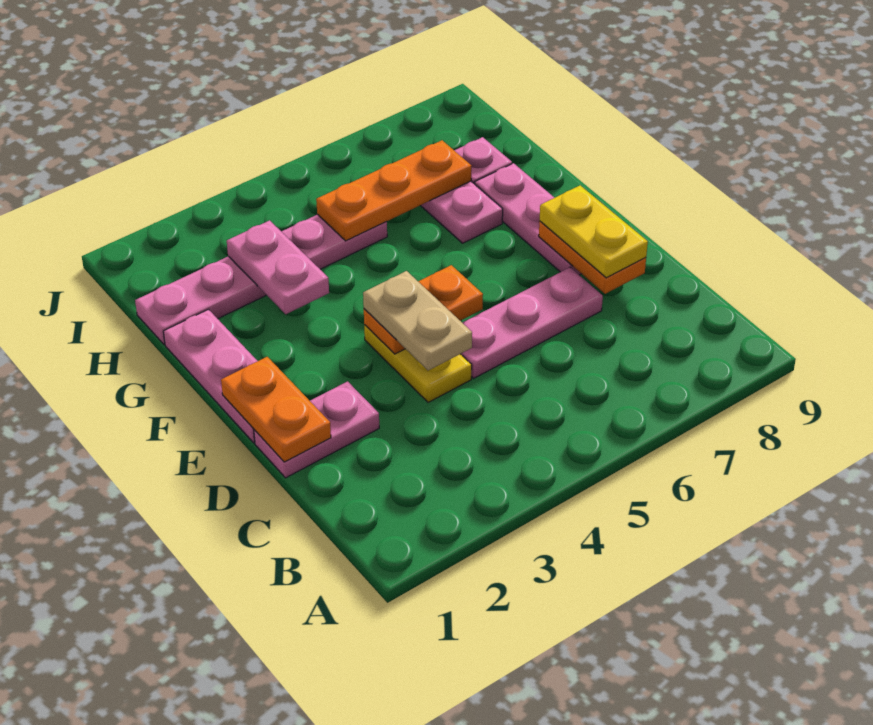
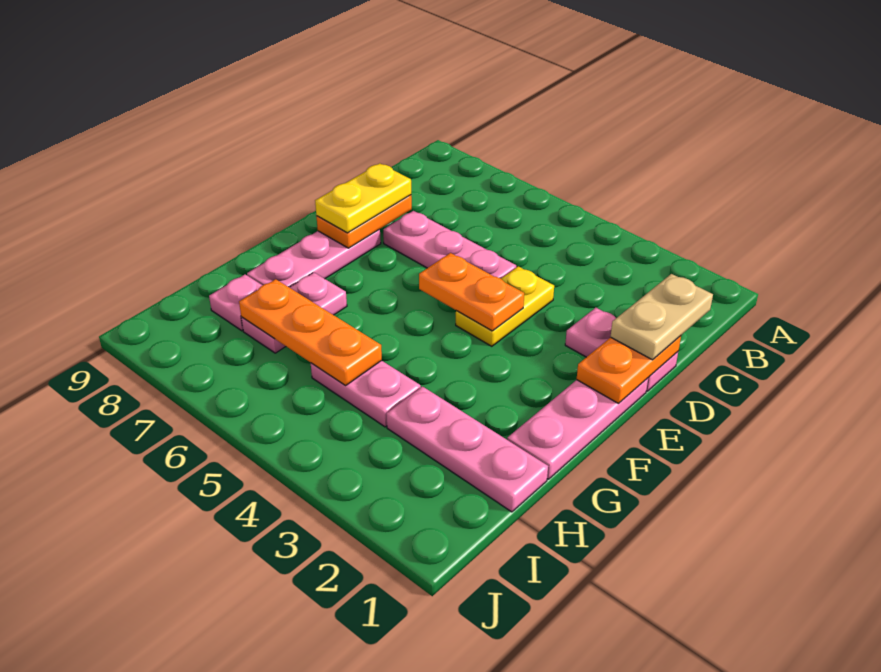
tan 1x2 plate [363,271,472,370] -> tan 1x2 plate moved to [610,274,713,360]
pink 1x2 plate [227,220,329,314] -> none

